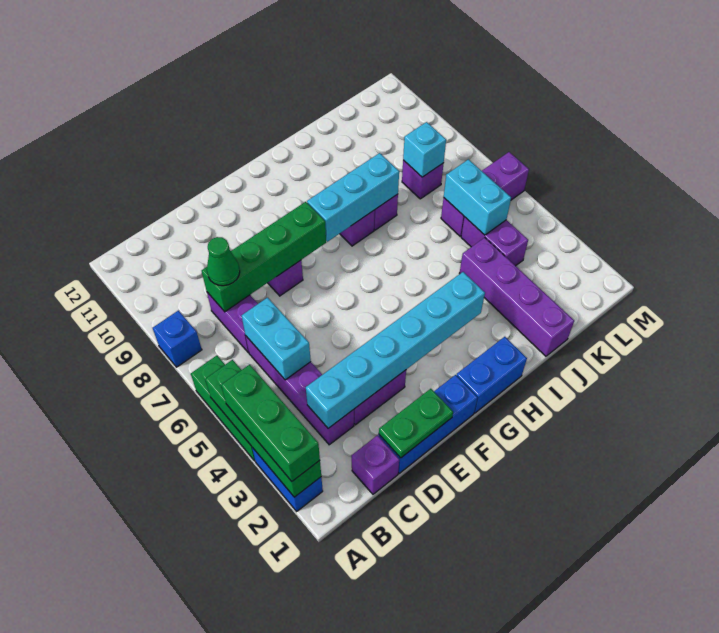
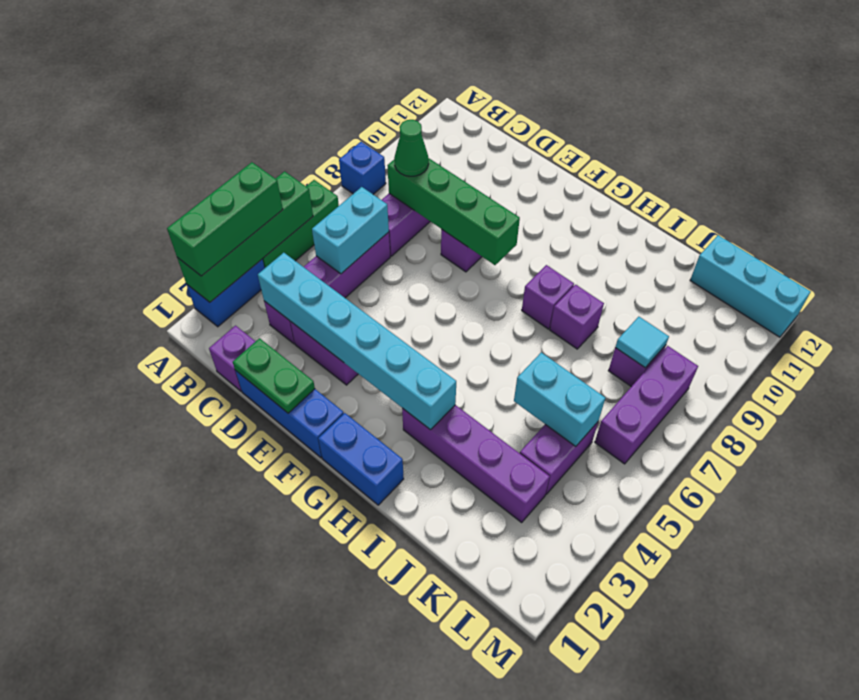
cyan 1x3 brick [307,153,399,242] -> cyan 1x3 brick moved to [690,235,811,337]
purple 1x4 brick [459,238,574,356] -> purple 1x4 brick turned to [402,405,550,522]
cyan 1x2 brick [444,159,511,235] -> cyan 1x2 brick turned to [514,352,605,446]
purple 1x3 brick [441,152,529,236] -> purple 1x3 brick turned to [595,346,698,464]
cyan 1x1 brick [403,122,446,177] -> cyan 1x1 tile [615,317,669,368]

